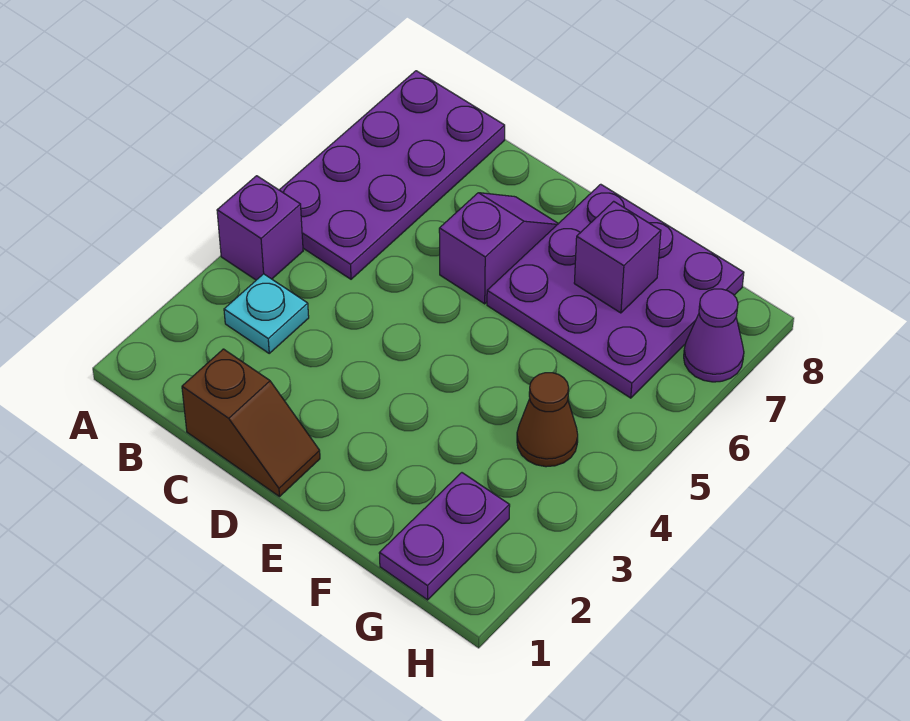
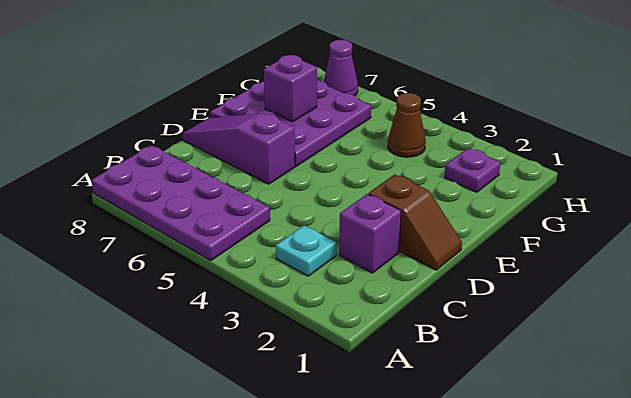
purple 1x1 brick [217,176,303,280] -> purple 1x1 brick moved to [339,194,401,273]
brown 1x2 slope [182,349,320,497] -> brown 1x2 slope turned to [369,174,462,270]
purple 1x2 slope [439,193,558,304] -> purple 1x3 slope [183,113,295,184]
purple 1x2 plate [379,473,510,600] -> purple 1x1 plate [445,148,500,192]

